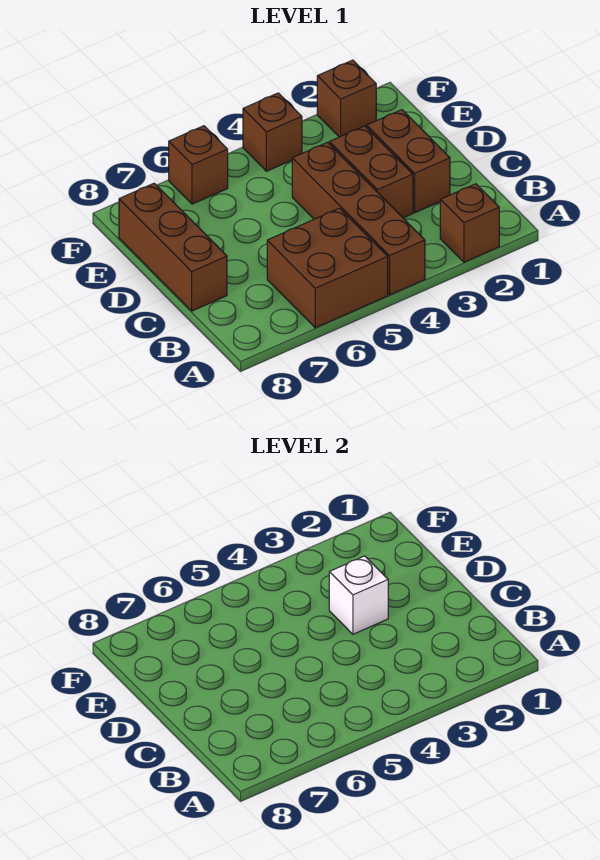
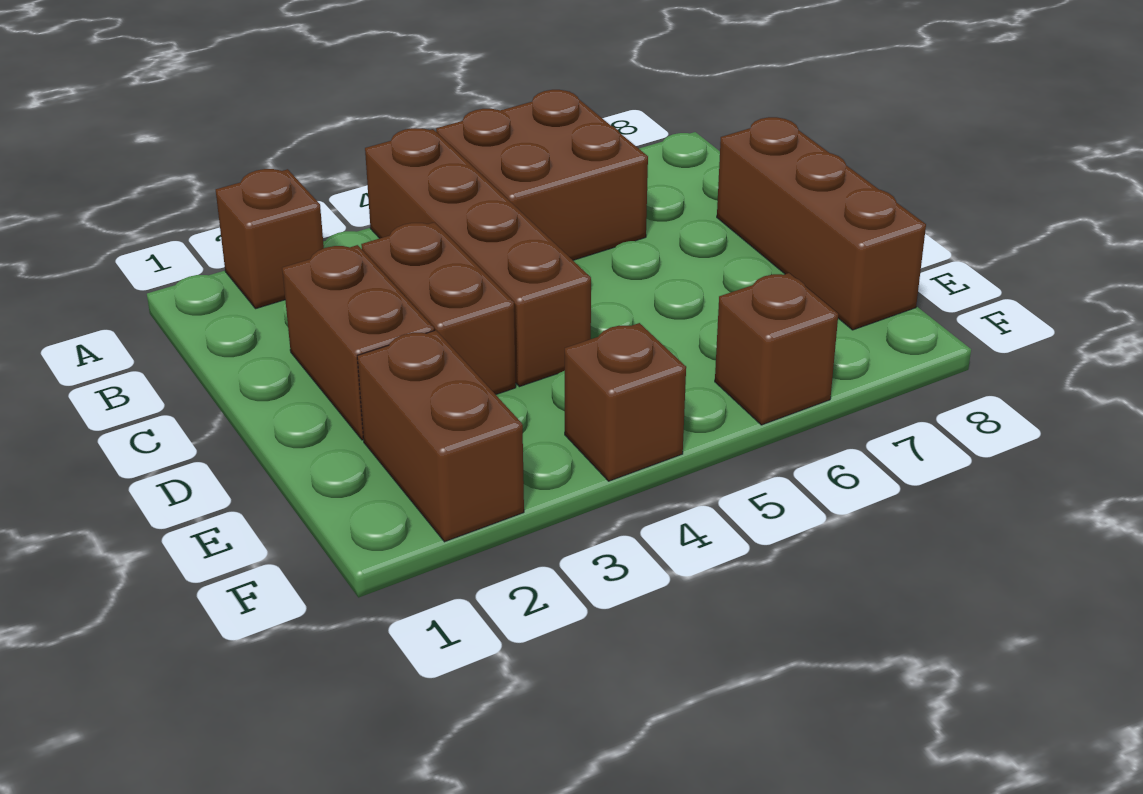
white 1x1 brick [329,556,388,634] -> none
brown 1x1 brick [317,60,376,137] -> brown 1x2 brick [357,330,524,542]

